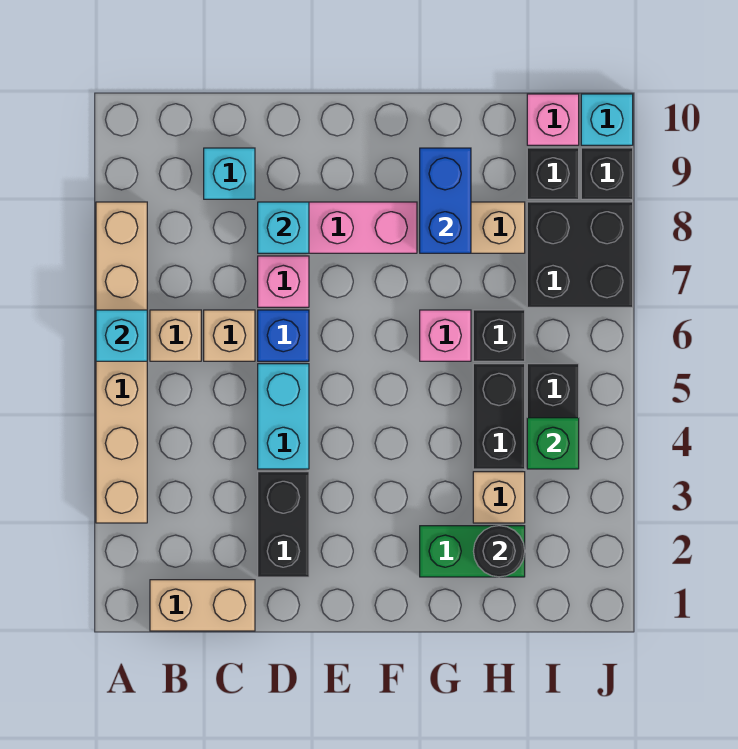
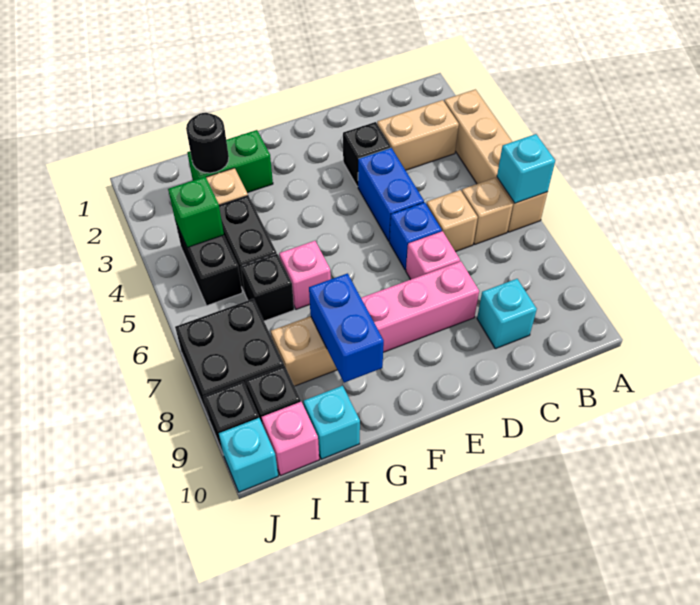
tan 1x6 brick [96,202,147,523] -> tan 1x4 brick [444,89,548,232]
tan 1x2 brick [150,580,255,631] -> tan 1x2 brick moved to [377,100,459,170]
black 1x2 brick [258,472,309,577] -> black 1x1 brick [343,122,391,187]
cyan 1x2 brick [258,364,309,469] -> blue 1x2 brick [358,148,424,241]
cyan 1x1 brick [258,202,309,253] -> cyan 1x1 brick moved to [304,386,360,459]

